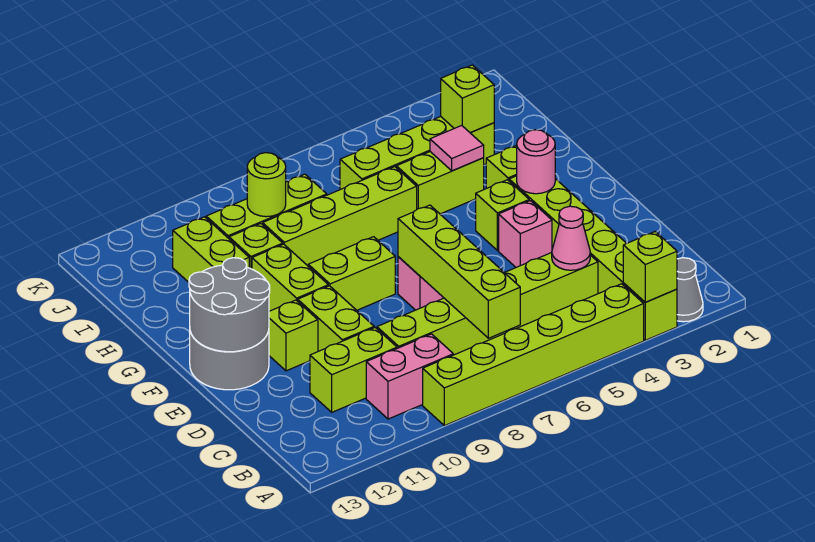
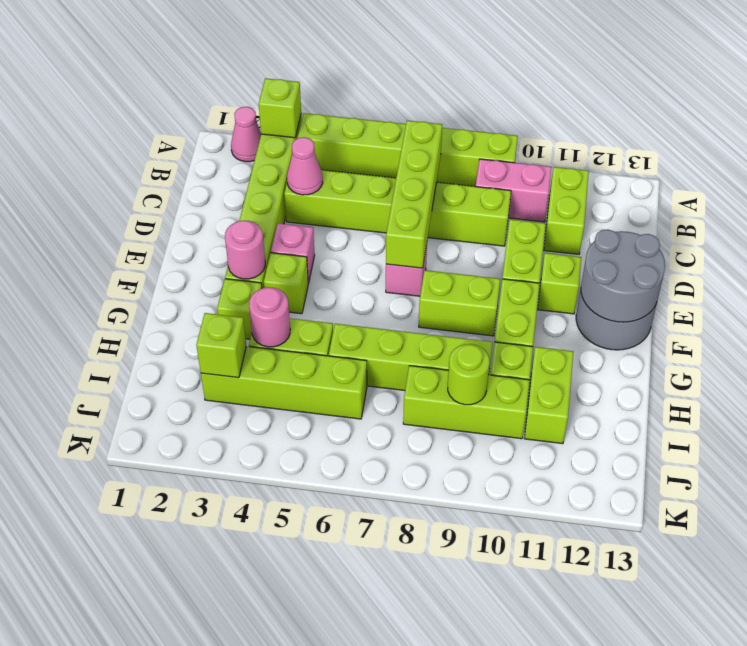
grey 1x1 cone [677,258,703,322] -> pink 1x1 cone [231,107,261,162]
lime 1x2 brick [310,328,397,412] -> lime 1x2 brick turned to [544,167,589,254]
pink 1x1 tile [430,125,484,171] -> pink 1x1 round brick [249,287,290,347]

